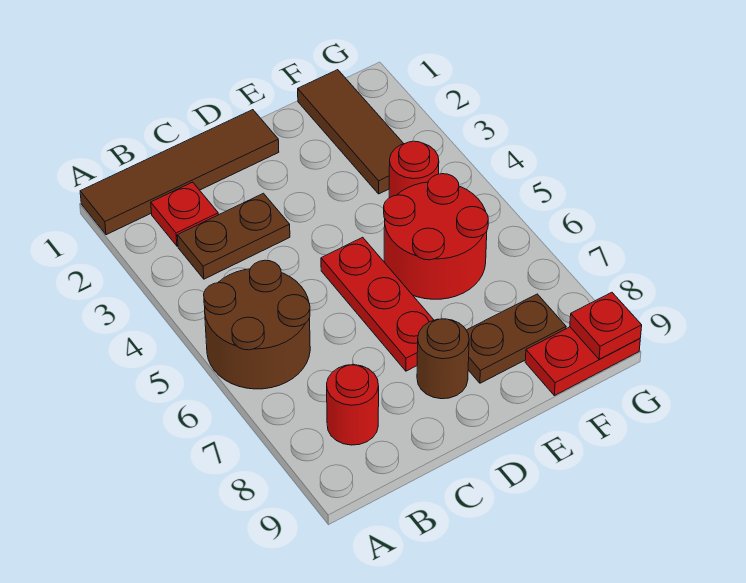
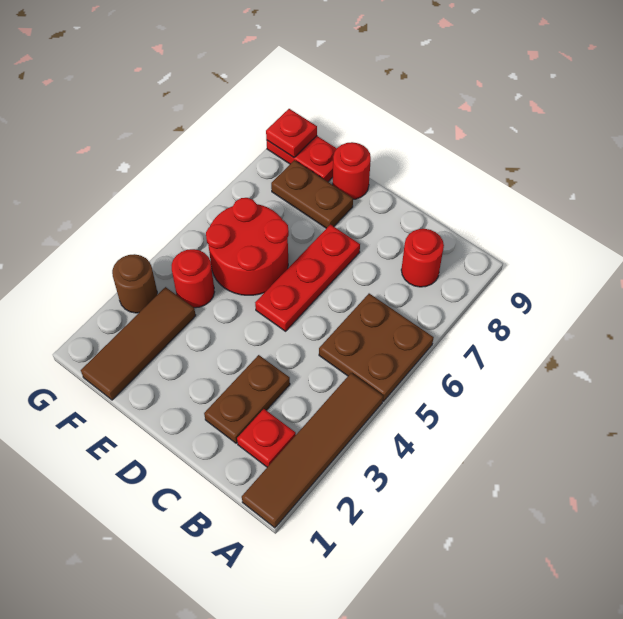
brown 1x4 tile [80,110,279,235] -> brown 1x4 tile turned to [242,373,383,528]
brown 2x2 round brick [204,260,310,389] -> brown 2x2 plate [319,294,434,401]
brown 1x2 plate [177,193,290,279] -> brown 1x2 plate turned to [204,355,290,443]
brown 1x1 round brick [417,319,469,399] -> brown 1x1 round brick moved to [112,254,157,313]
none -> red 1x1 round brick [333,142,371,199]

